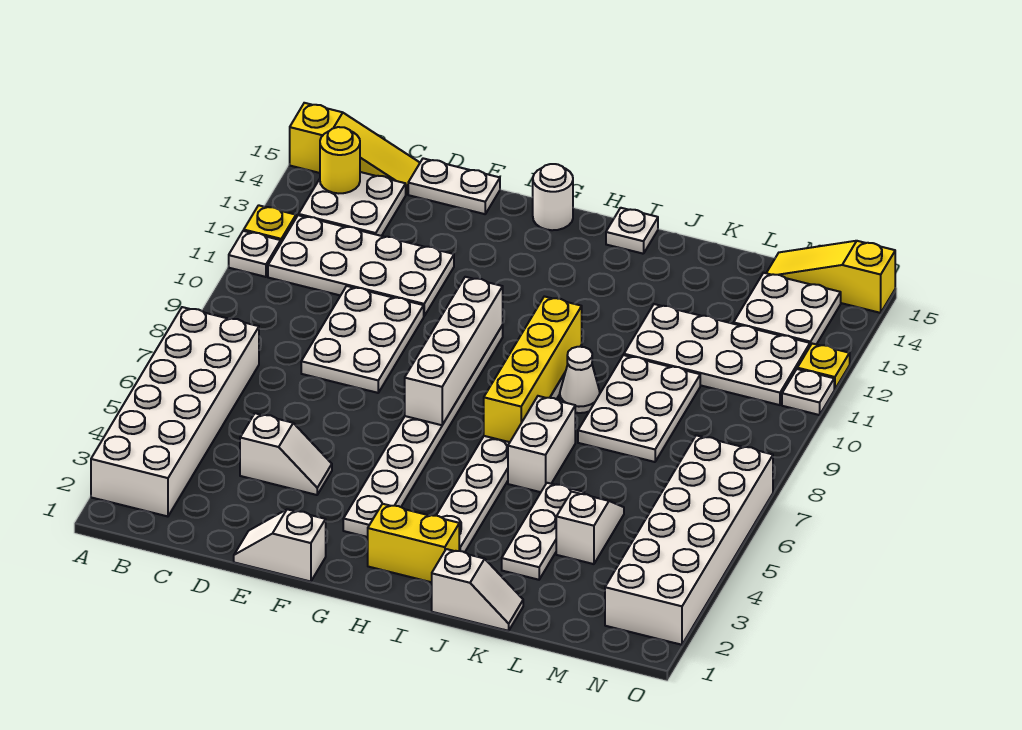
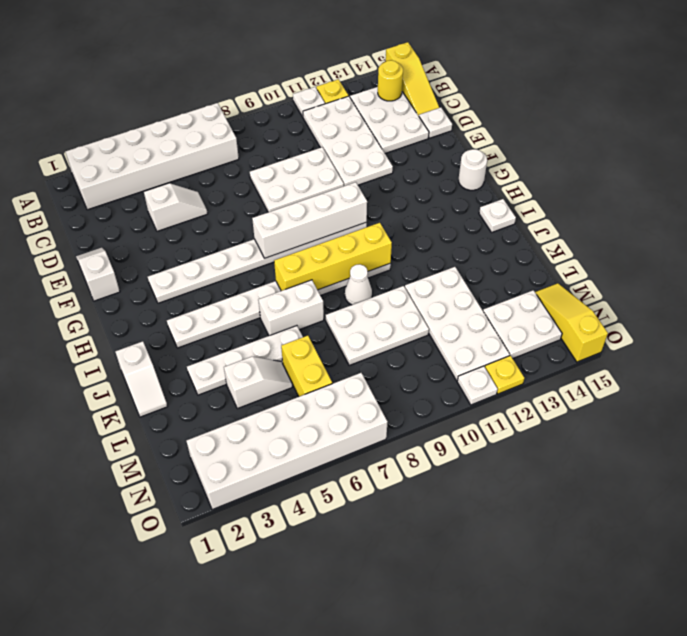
white 2x2 plate [299,172,406,236] -> white 2x3 plate [350,87,429,153]
white 1x2 slope [240,413,332,495] -> white 1x2 slope turned to [144,183,208,231]
white 1x2 plate [408,158,500,214] -> white 1x1 plate [419,107,452,138]
yellow 1x2 brick [368,504,459,582] -> yellow 1x2 brick moved to [281,336,332,396]
white 1x3 plate [502,483,584,580] -> white 1x4 plate [187,326,303,395]

